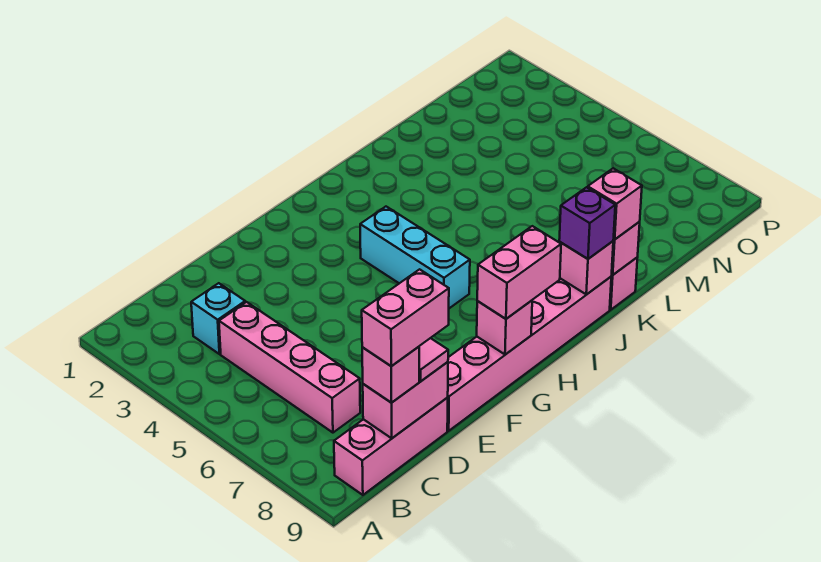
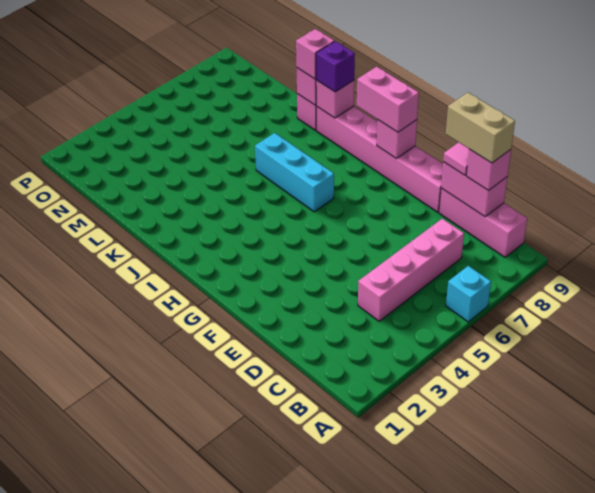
cyan 1x1 brick [191,283,245,354] -> cyan 1x1 brick moved to [446,266,491,322]
pink 1x2 brick [362,269,449,366] -> tan 1x2 brick [446,93,515,163]
cyan 1x3 brick [360,207,470,308] -> cyan 1x3 brick turned to [255,133,334,212]

